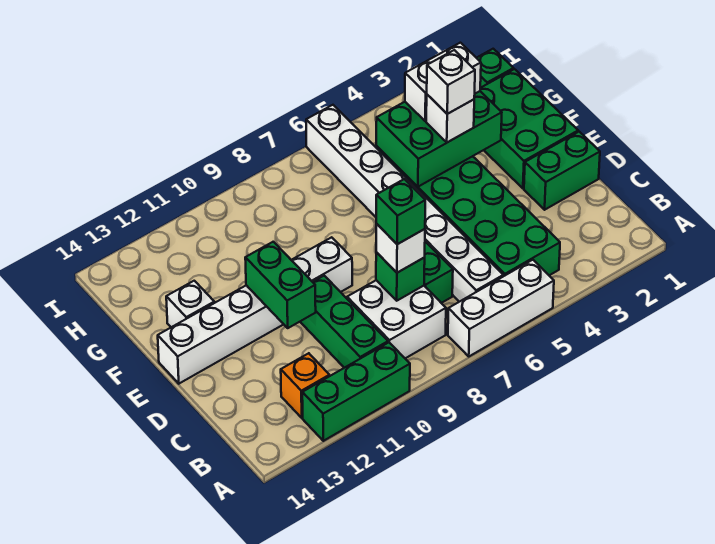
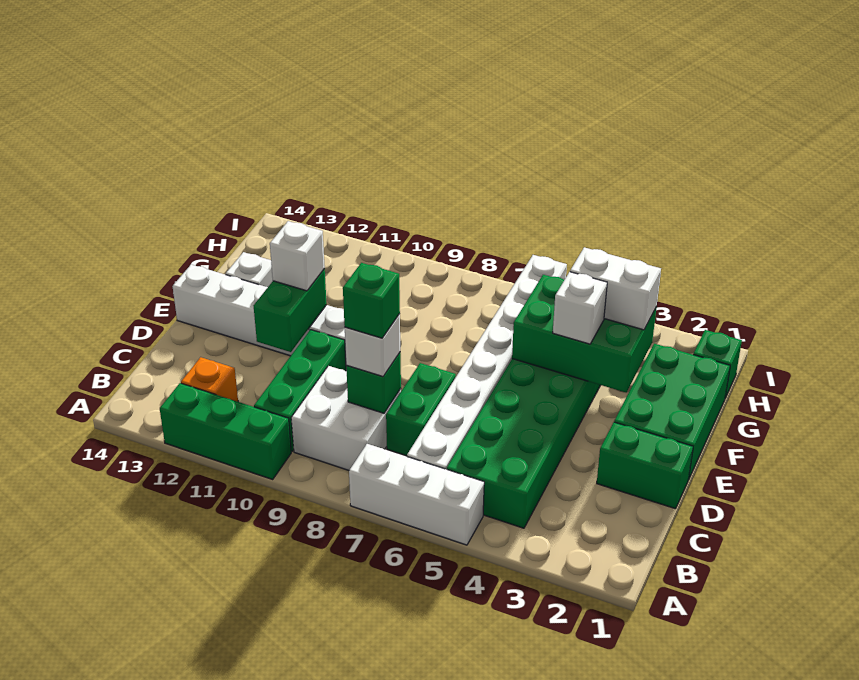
white 1x1 brick [427,50,475,114] -> white 1x1 brick moved to [270,221,325,291]

